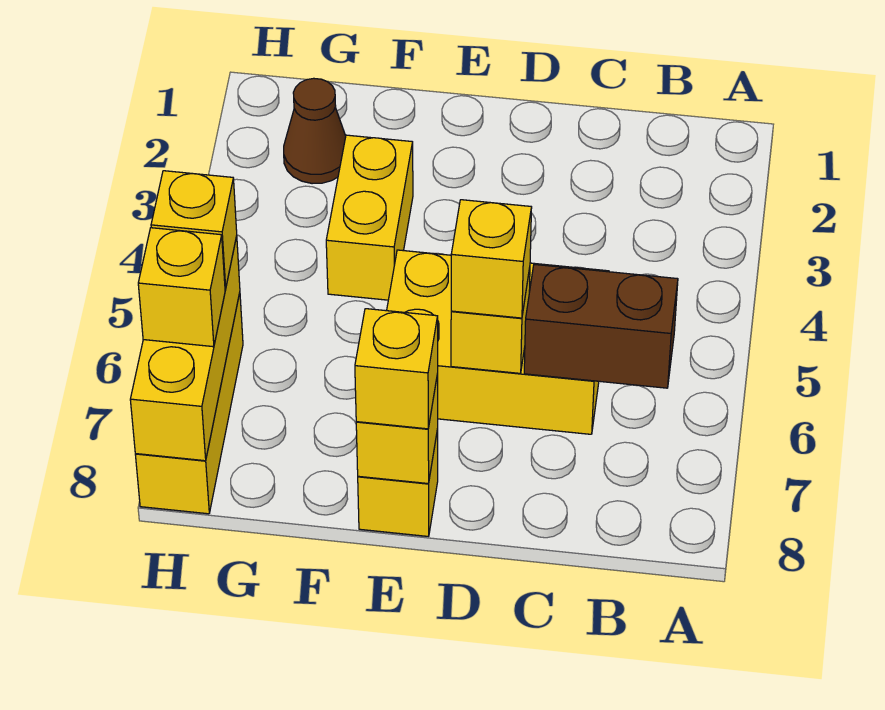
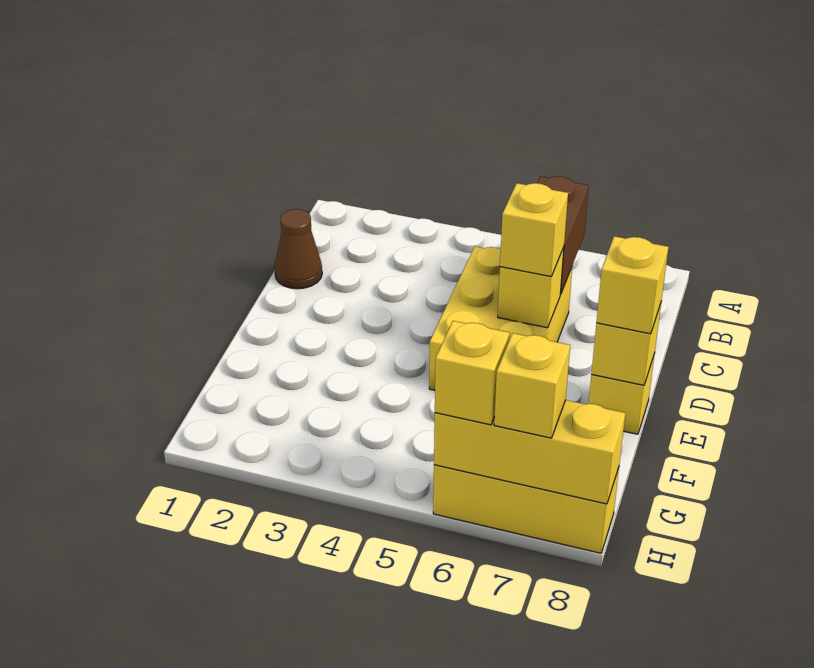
yellow 1x2 brick [326,135,413,300] -> none
brown 1x1 cone [284,78,346,184] -> brown 1x1 cone moved to [275,209,322,289]

